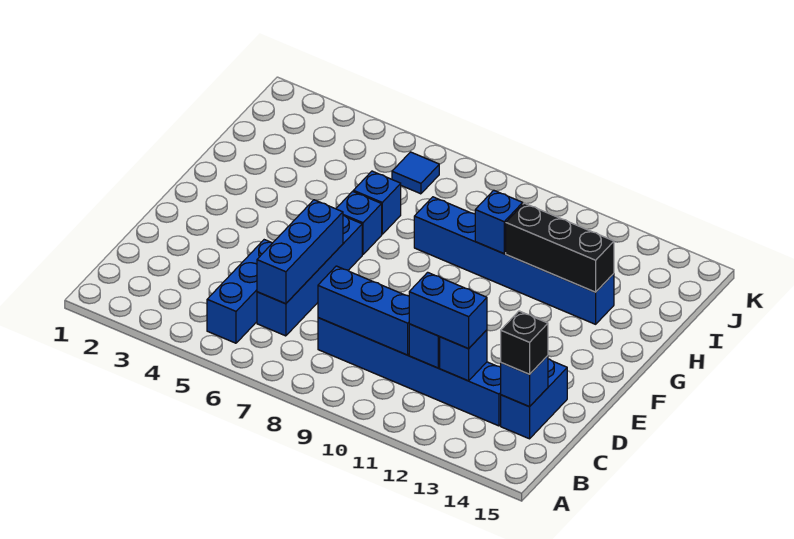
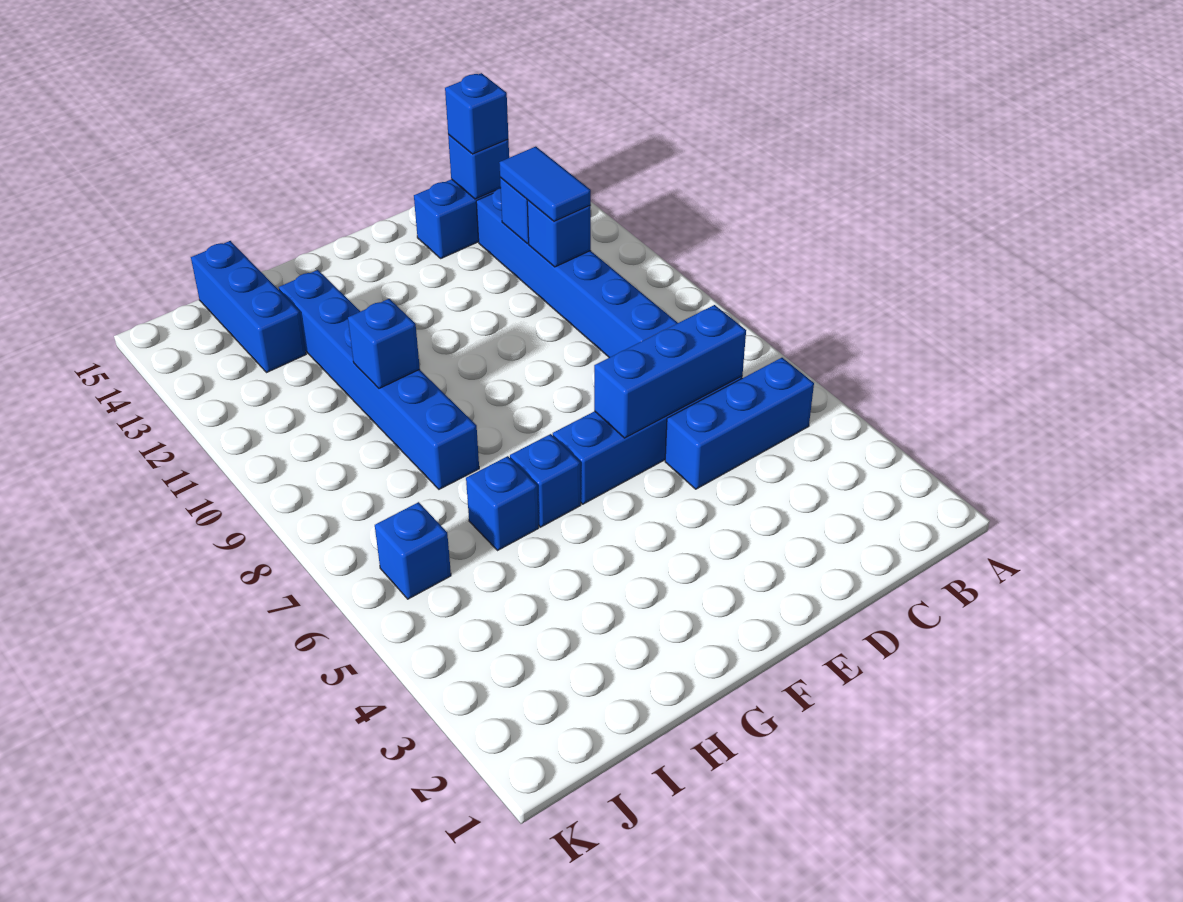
blue 1x3 brick [318,266,409,355] -> blue 1x3 brick moved to [191,241,306,373]
blue 1x2 brick [409,272,487,349] -> blue 1x2 tile [499,147,591,221]
black 1x1 brick [501,311,548,374] -> blue 1x1 brick [445,73,508,154]
black 1x3 brick [506,203,614,292] -> none
blue 1x1 tile [392,152,439,194] -> blue 1x1 brick [375,502,451,599]

